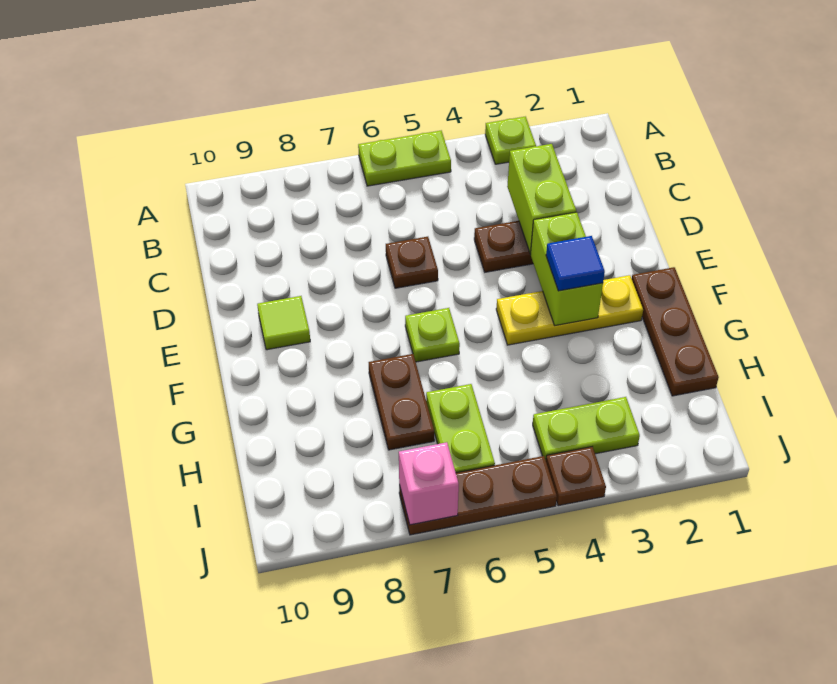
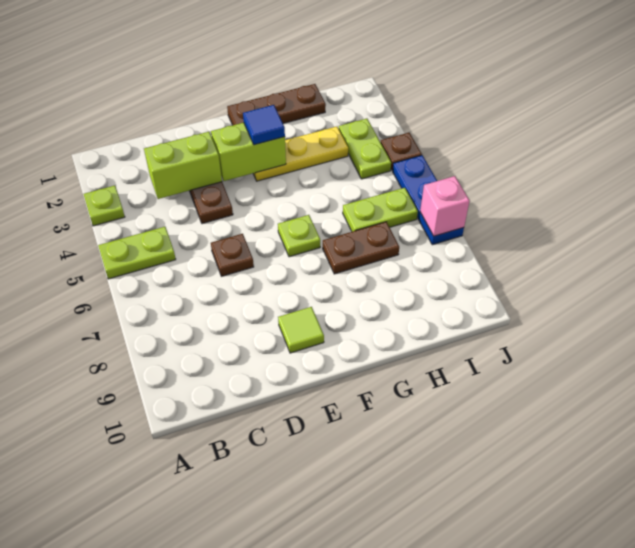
lime 1x2 plate [358,131,451,186] -> lime 1x2 plate turned to [98,227,176,279]
yellow 1x3 plate [496,275,643,345] -> yellow 1x3 plate turned to [253,127,348,181]
brown 1x3 plate [399,456,557,535] -> blue 1x3 plate [393,155,464,245]

